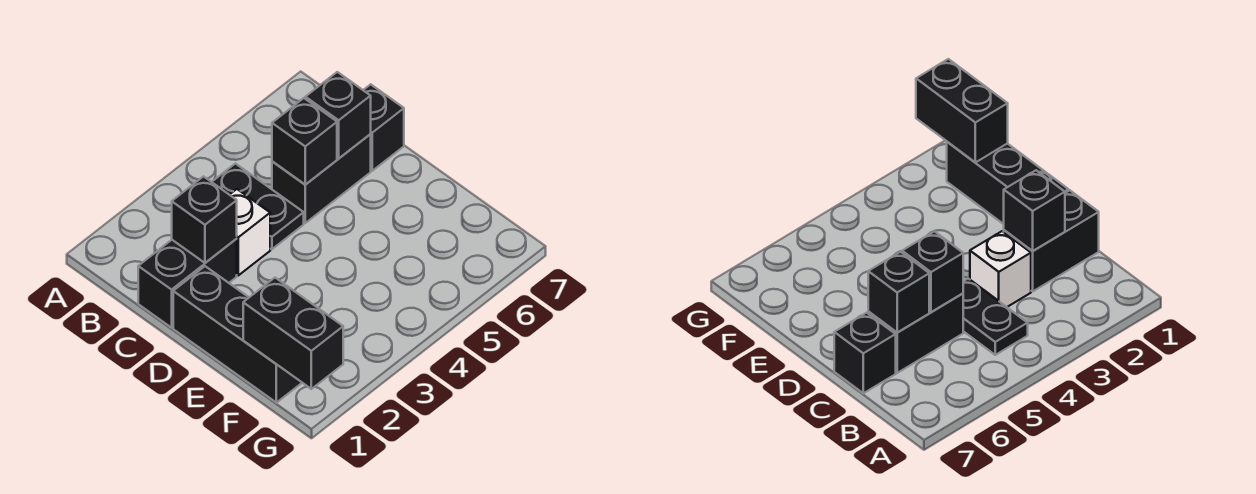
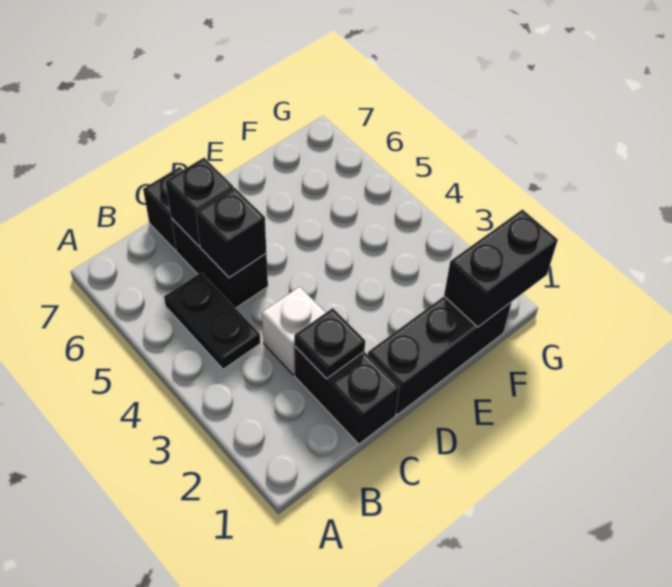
black 1x2 plate [212,164,304,249] -> black 1x2 plate turned to [164,272,260,369]
black 1x1 brick [172,177,237,263] -> black 1x1 plate [294,308,365,379]

